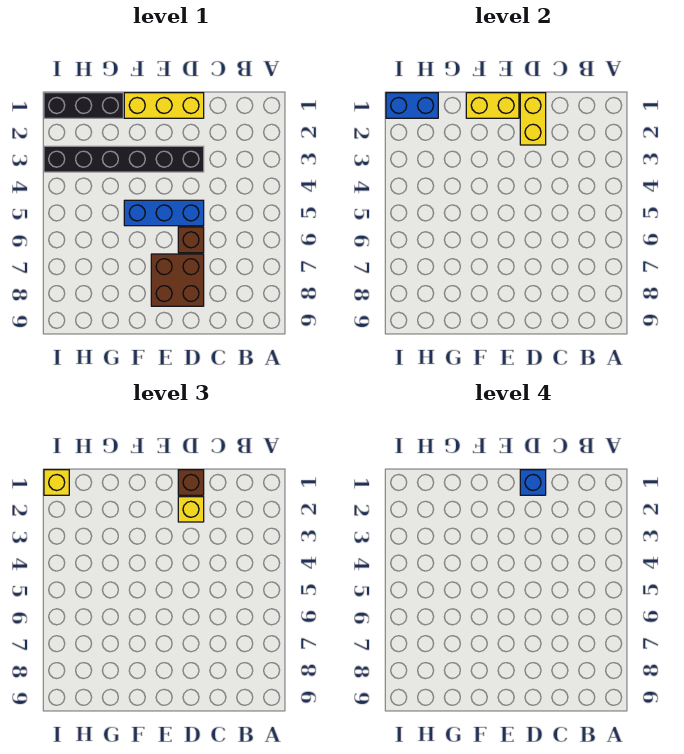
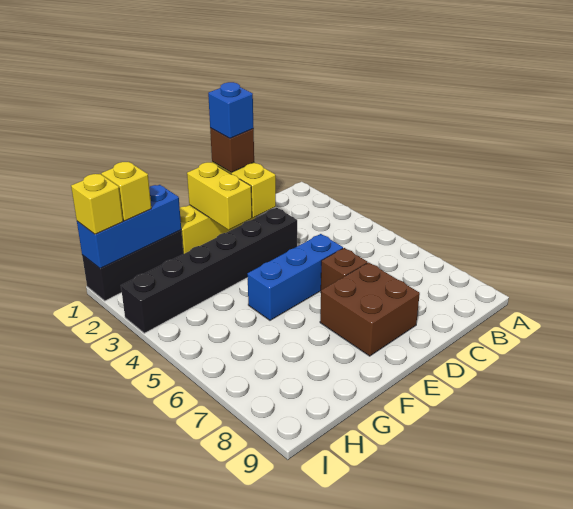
yellow 1x1 brick [178,497,204,522] -> yellow 1x1 brick moved to [101,162,151,221]
yellow 1x2 brick [466,93,519,118] -> yellow 1x2 brick turned to [187,162,252,230]
blue 1x2 brick [386,93,438,118] -> blue 1x3 brick [77,185,181,269]

